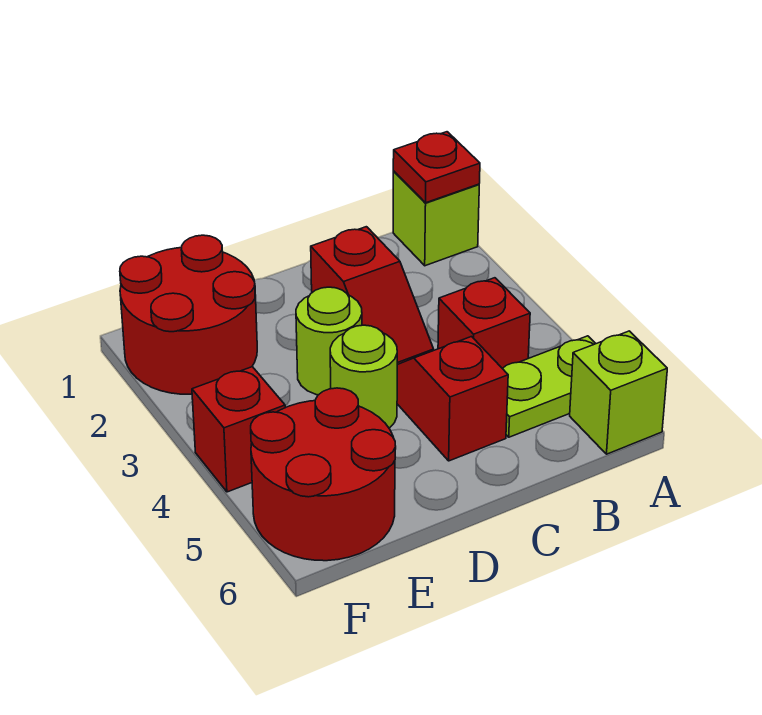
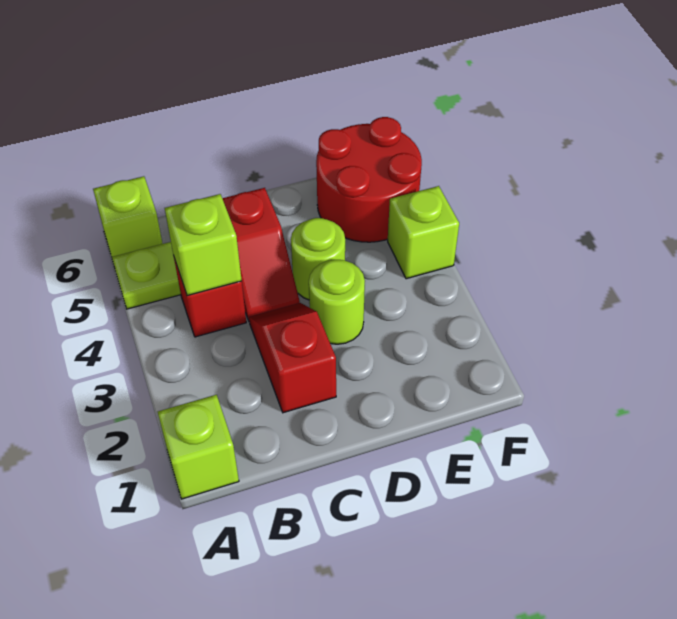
red 1x1 plate [393,132,480,203] -> none
none -> lime 1x1 brick [165,194,242,296]
red 2x2 round brick [120,235,257,394] -> none
red 1x1 brick [192,367,285,492] -> lime 1x1 brick [388,186,459,279]

